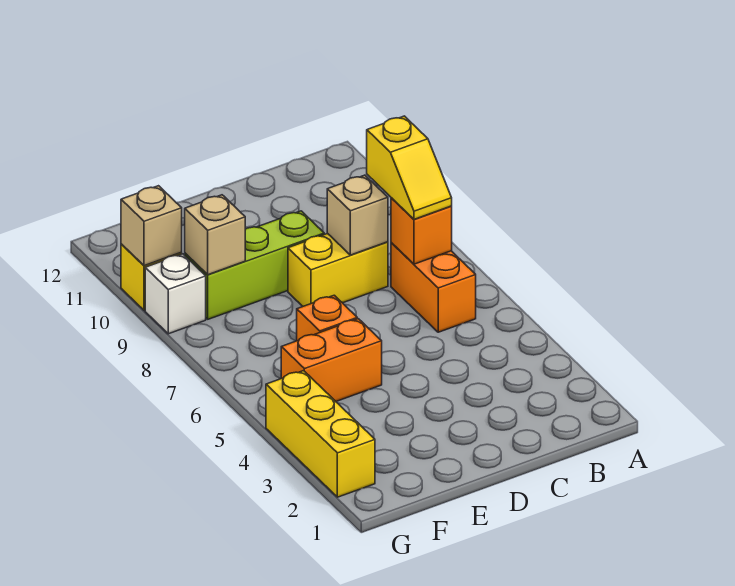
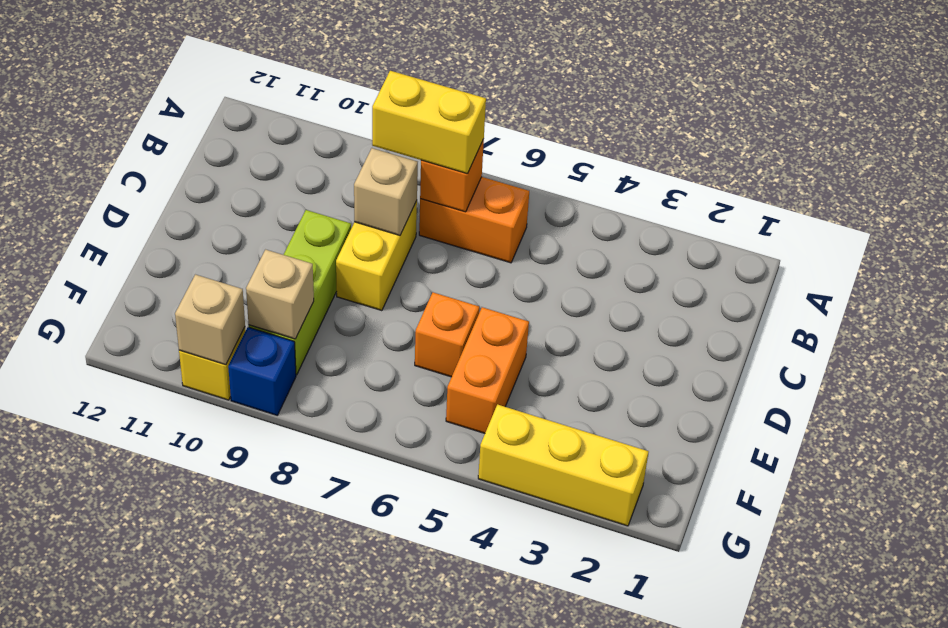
yellow 1x2 slope [367,116,452,220] -> yellow 1x2 brick [372,71,486,174]
white 1x1 brick [145,254,206,334] -> blue 1x1 brick [228,327,296,415]

